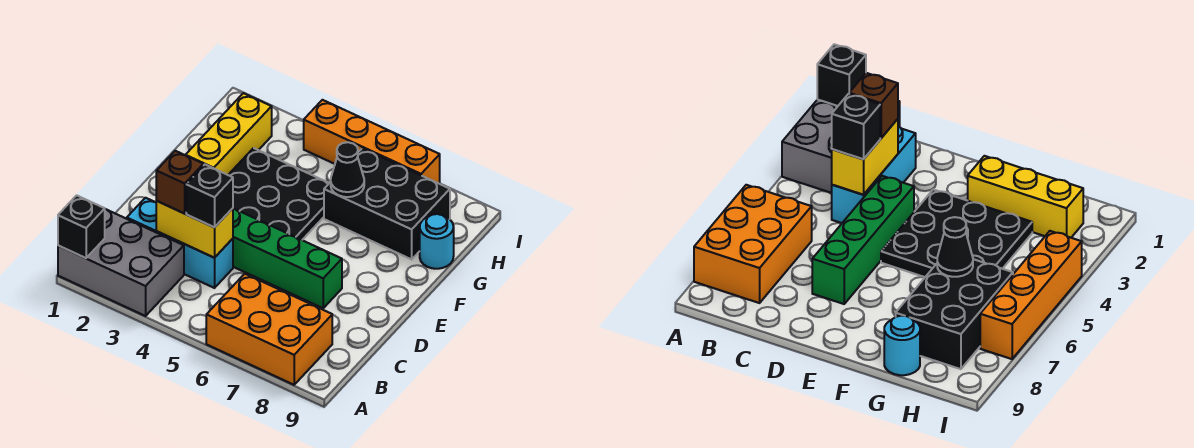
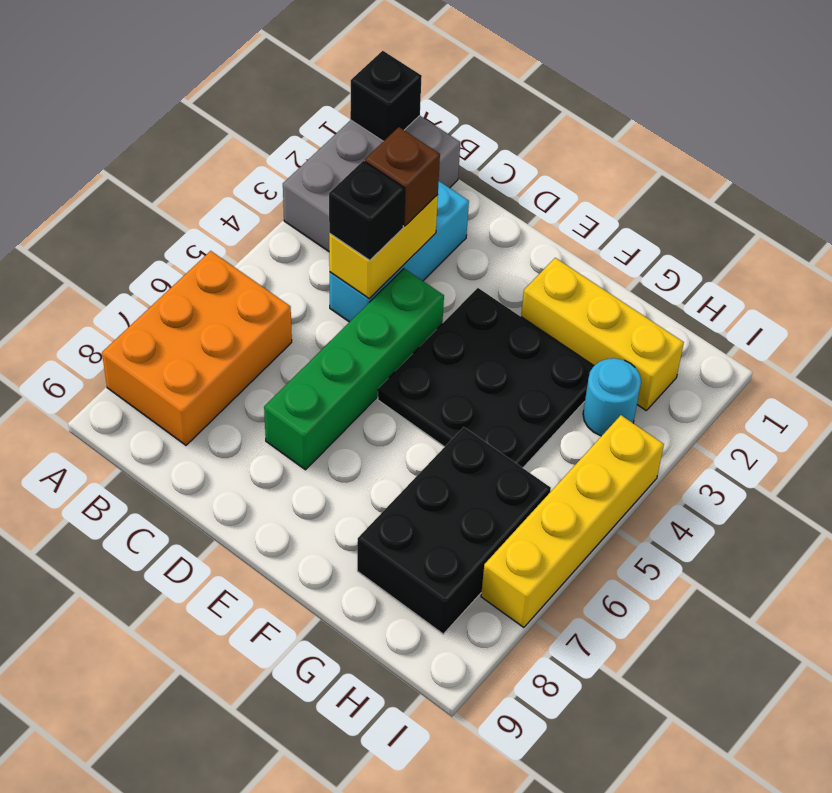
black 1x1 cone [331,142,364,197] -> none
cyan 1x1 round brick [420,214,454,269] -> cyan 1x1 round brick moved to [583,358,641,436]
orange 1x4 brick [304,100,440,184] -> yellow 1x4 brick [481,415,664,628]

